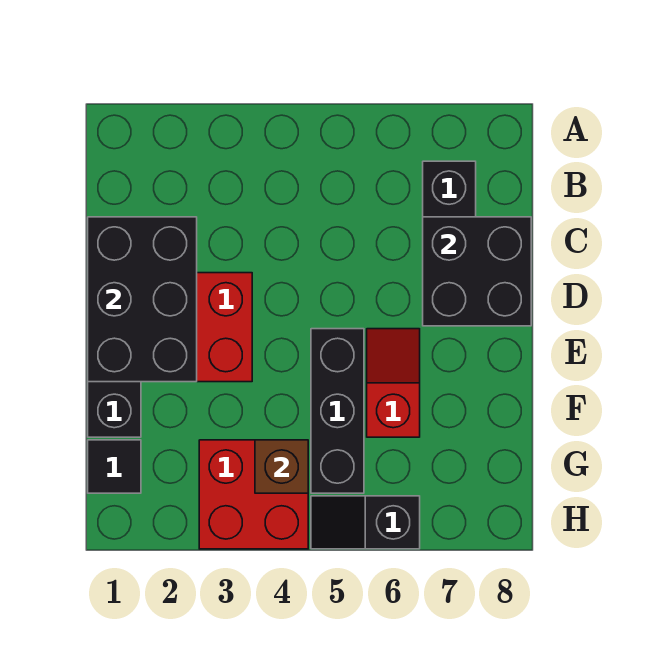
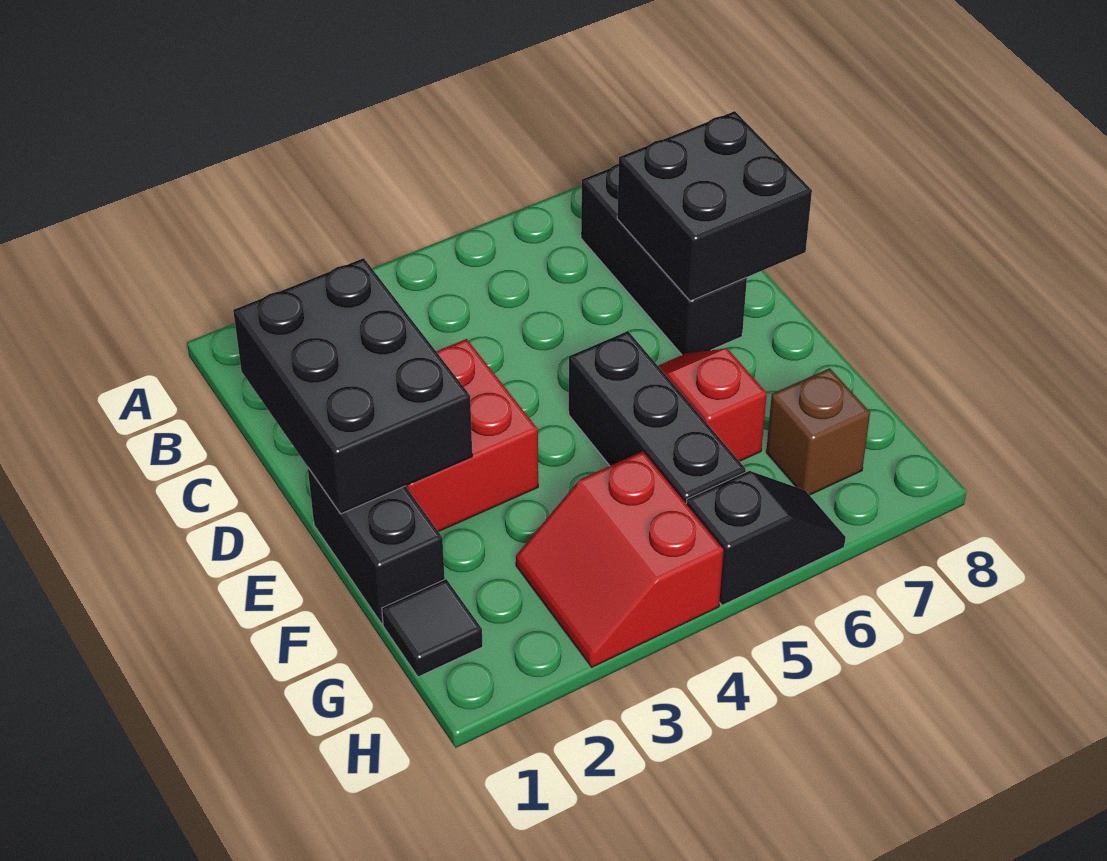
red 2x2 brick [199,440,308,549] -> red 2x2 slope [516,451,724,667]
brown 1x1 brick [255,440,308,493] -> brown 1x1 brick moved to [766,368,870,495]
black 1x2 slope [311,496,420,549] -> black 1x2 slope turned to [686,471,846,605]

